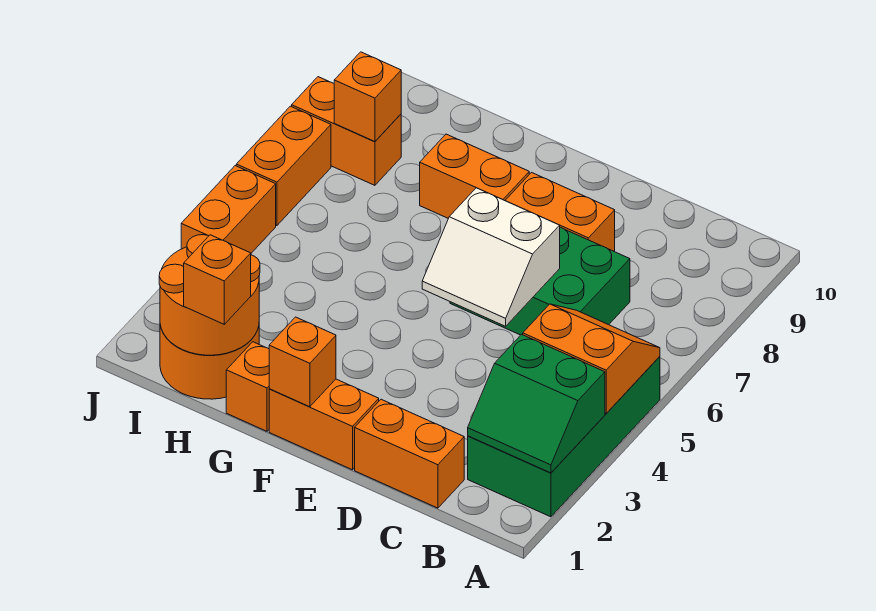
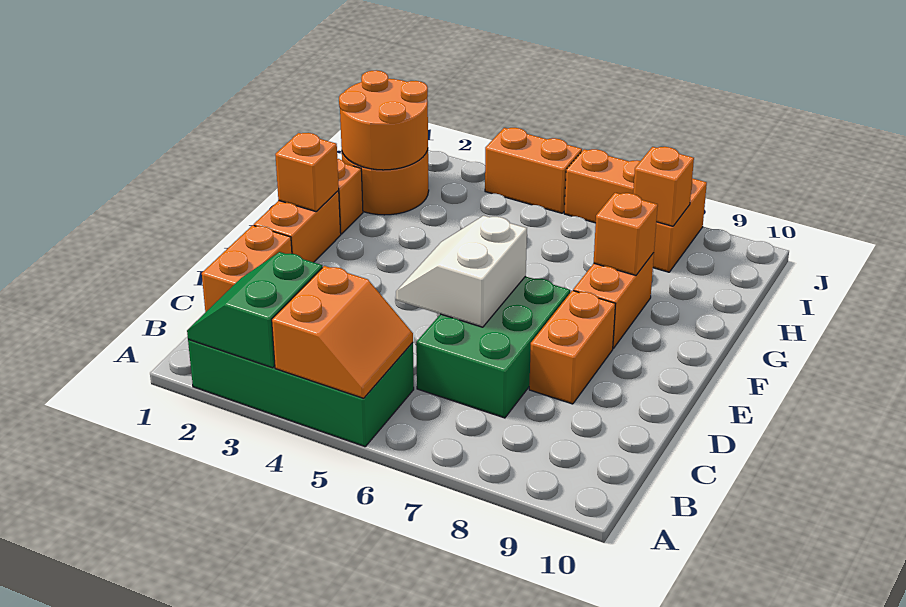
orange 1x1 brick [184,235,251,324] -> orange 1x1 brick moved to [594,193,658,275]

